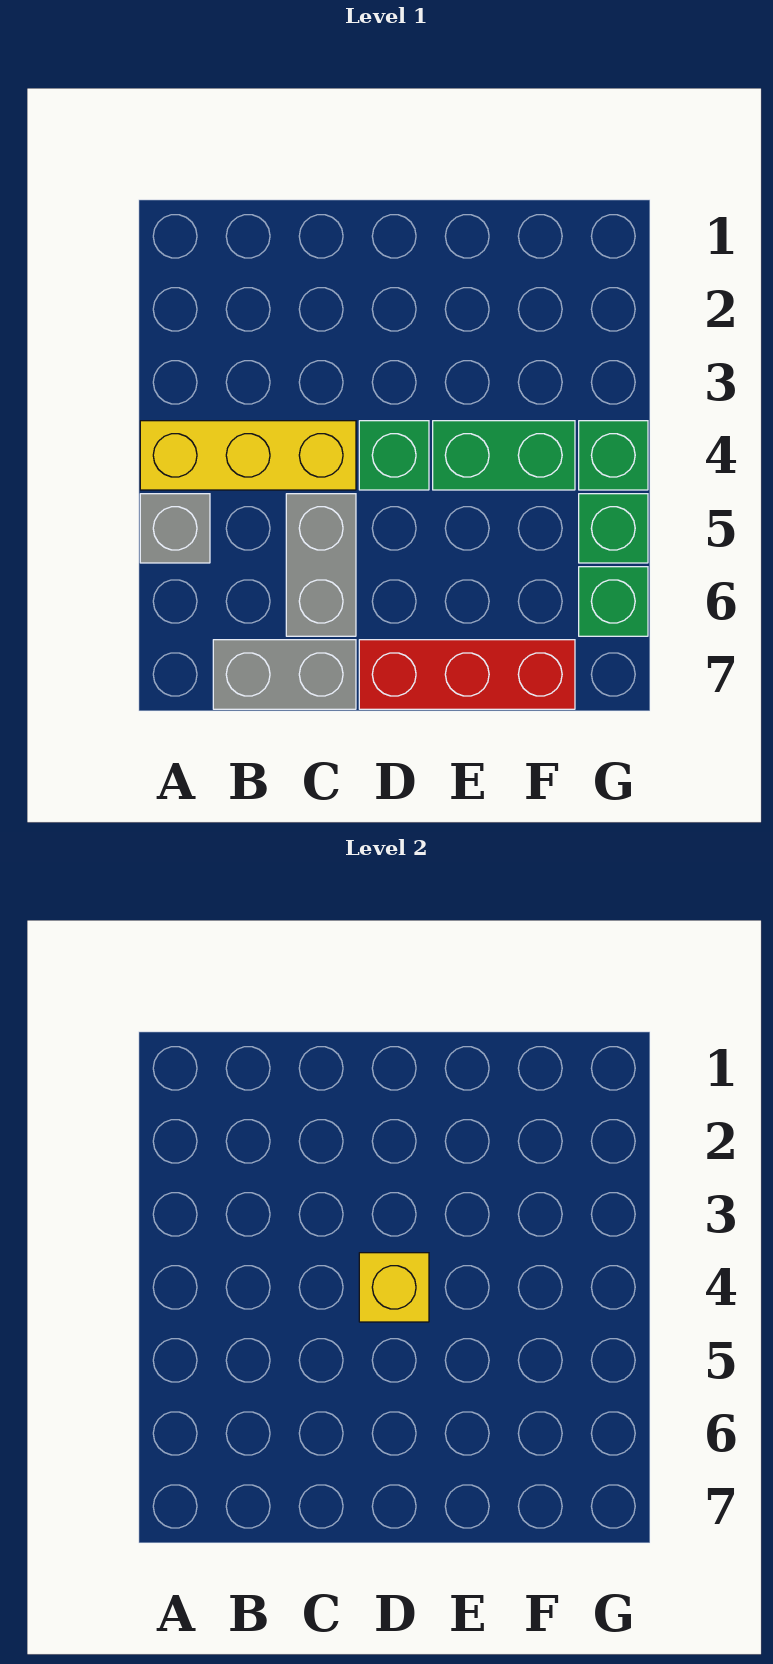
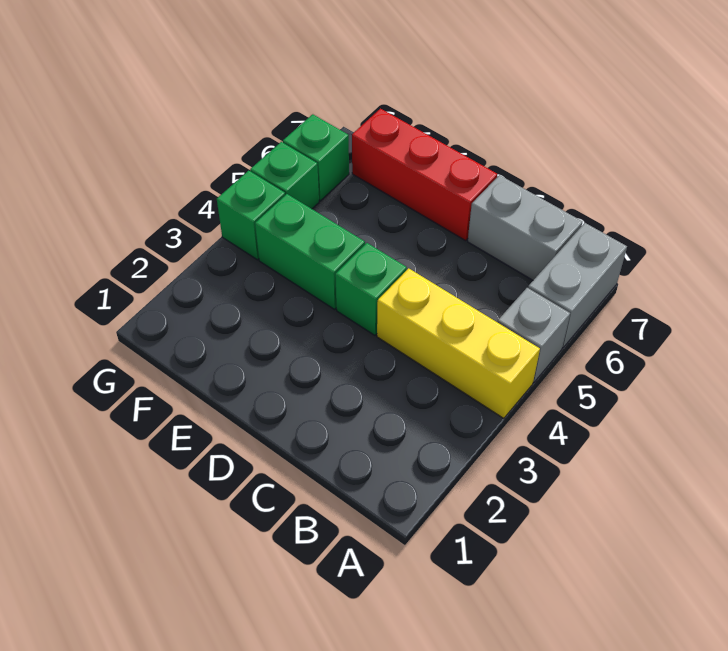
grey 1x2 brick [286,494,356,636] -> grey 1x2 brick moved to [528,223,627,348]
yellow 1x1 brick [359,1253,429,1322] -> none

